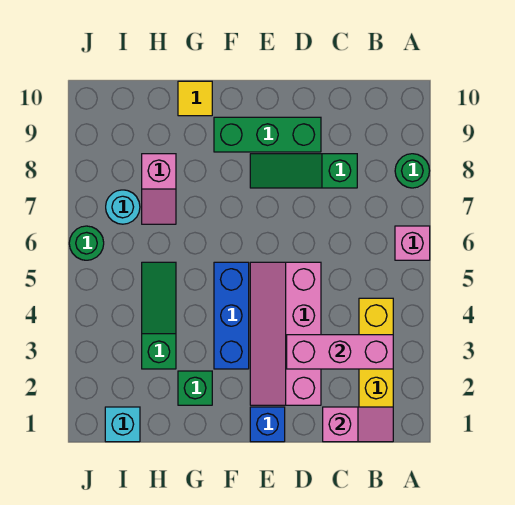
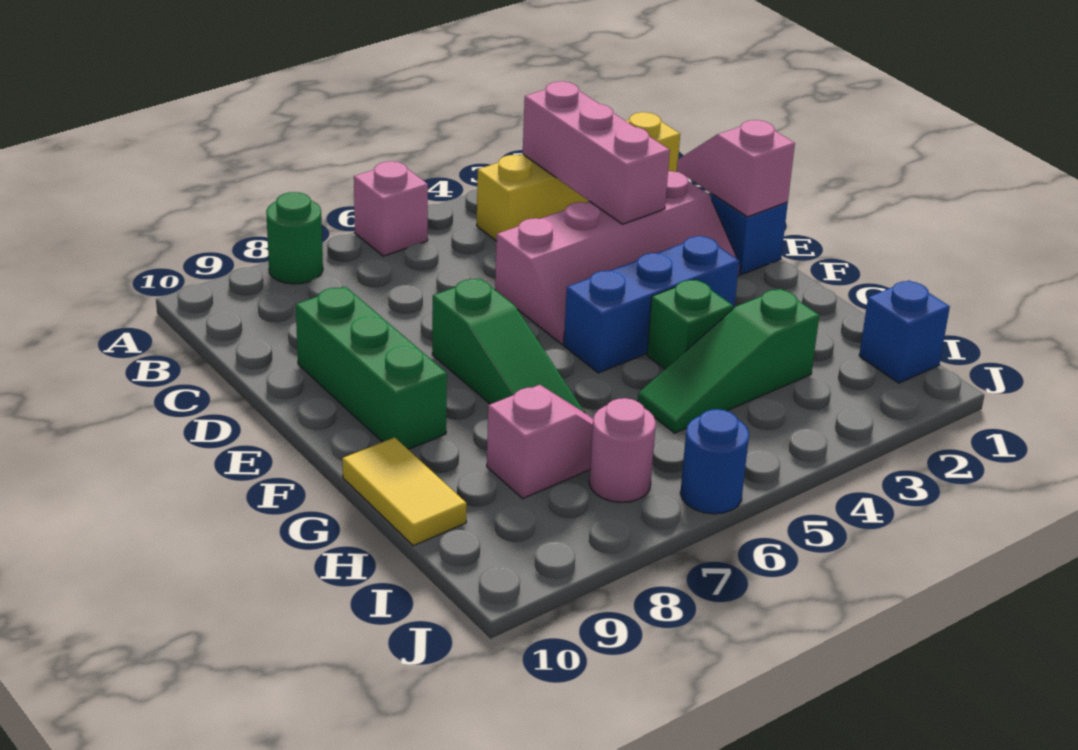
pink 1x2 slope [323,407,393,442] -> pink 1x2 slope moved to [677,120,795,217]
green 1x3 slope [250,154,357,188] -> green 1x3 slope moved to [432,278,585,413]
green 1x1 brick [178,371,212,405] -> green 1x1 brick moved to [647,279,733,369]
yellow 1x1 tile [178,81,212,116] -> yellow 1x2 tile [342,437,467,546]
cyan 1x1 brick [105,407,140,442] -> blue 1x1 brick [859,280,950,383]
cyan 1x1 round brick [106,190,140,224] -> pink 1x1 round brick [589,398,656,502]
green 1x1 round brick [69,226,104,260] -> blue 1x1 round brick [680,409,749,514]

